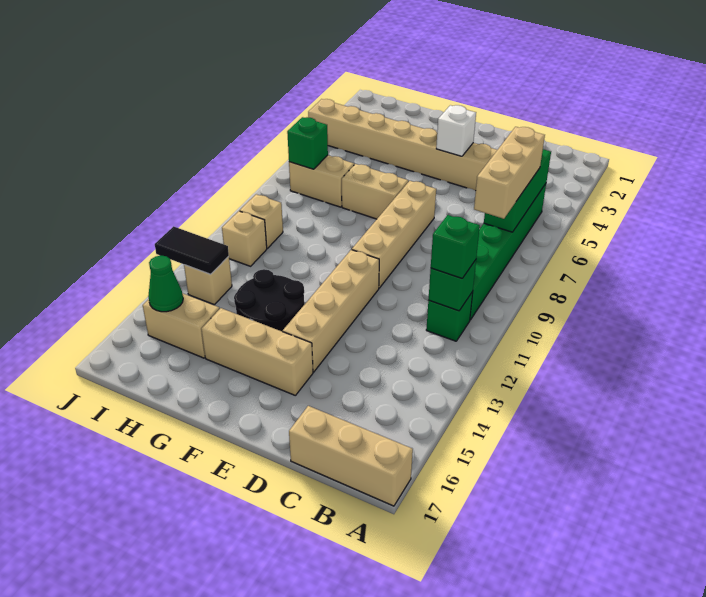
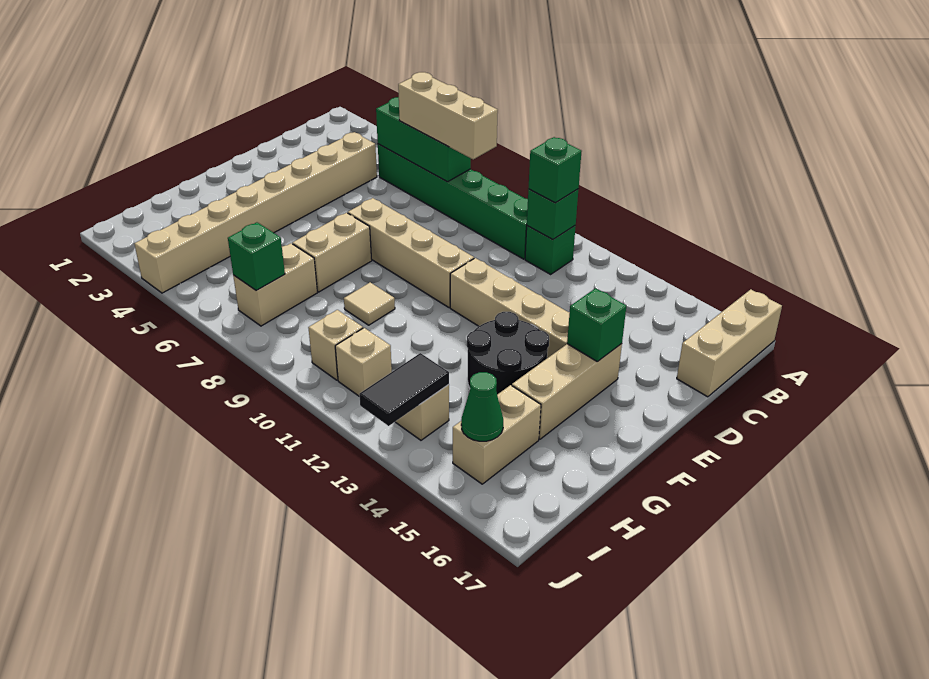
white 1x1 brick [436,105,476,156] -> none
none -> green 1x1 brick [567,288,626,362]
none -> tan 1x1 tile [344,282,395,325]

